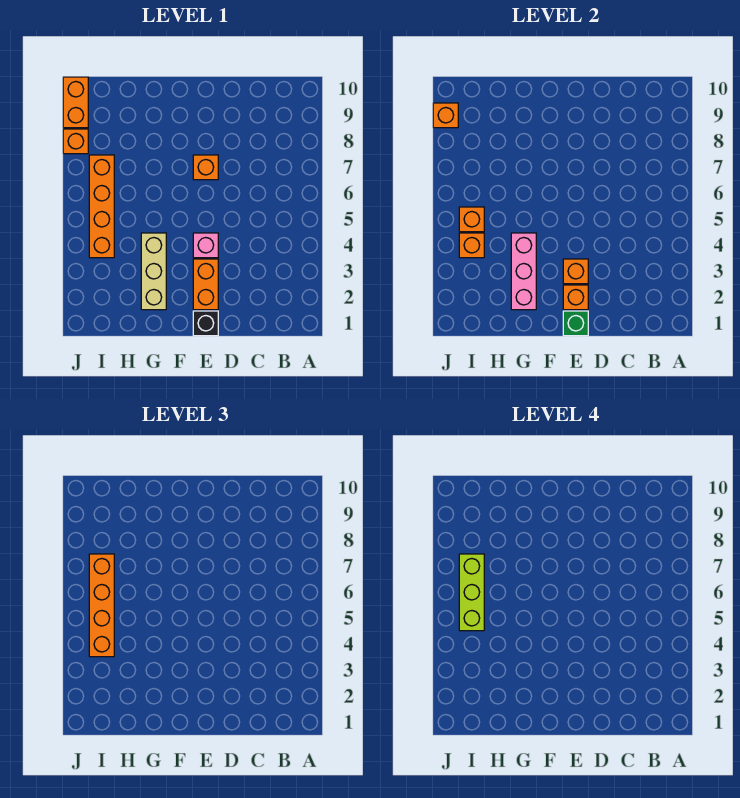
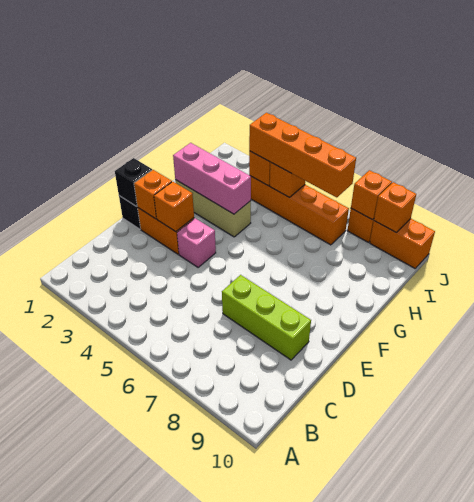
green 1x1 brick [563,311,588,336] -> black 1x1 brick [115,158,152,207]
orange 1x1 brick [193,155,218,180] -> orange 1x1 brick moved to [351,170,392,220]
lime 1x3 brick [459,554,484,631] -> lime 1x3 brick moved to [222,275,311,360]

